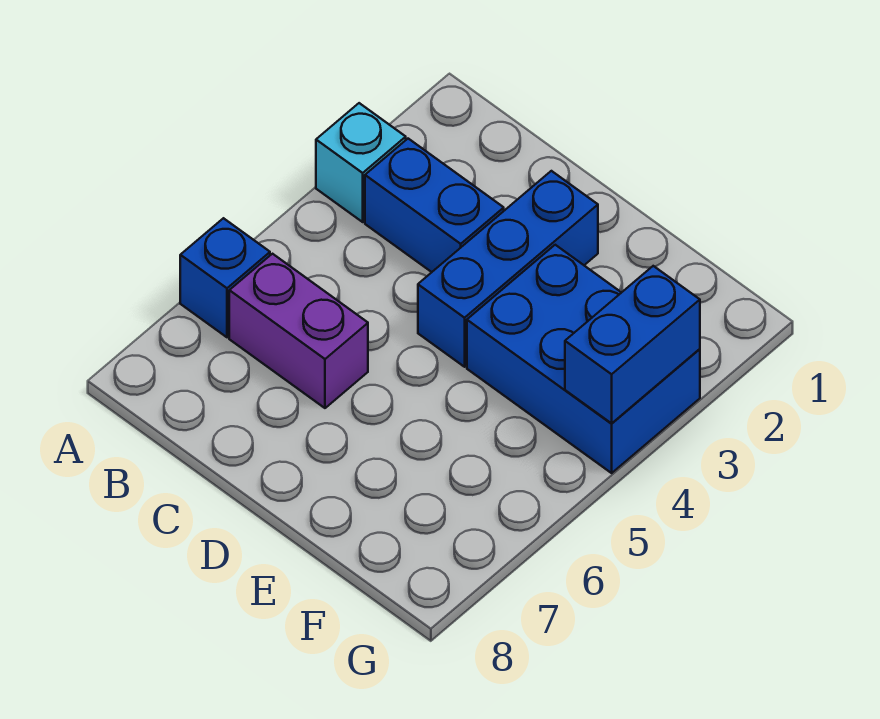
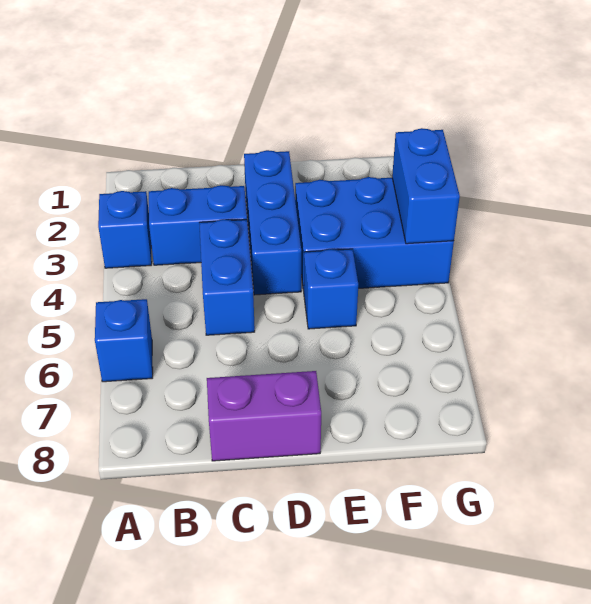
cyan 1x1 brick [316,103,406,222] -> blue 1x1 brick [98,191,152,268]
purple 1x2 brick [229,254,368,408] -> purple 1x2 brick moved to [207,371,321,461]
none -> blue 1x2 brick [199,219,255,335]
none -> blue 1x1 brick [304,249,358,329]

